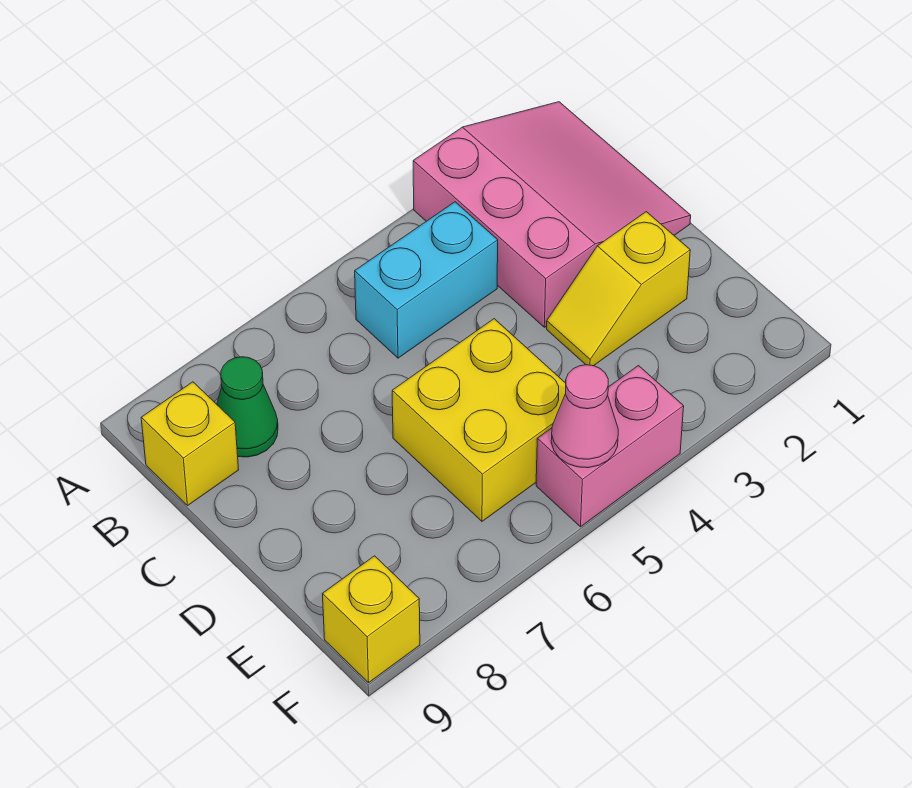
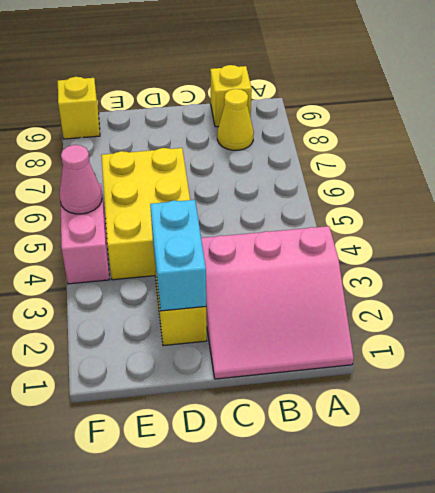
cyan 1x2 brick [355,202,498,358] -> cyan 1x2 brick moved to [150,200,206,311]
green 1x1 cone [217,357,278,457] -> yellow 1x1 cone [217,89,254,150]
yellow 2x2 brick [392,319,566,521] -> yellow 2x3 brick [101,148,190,280]

